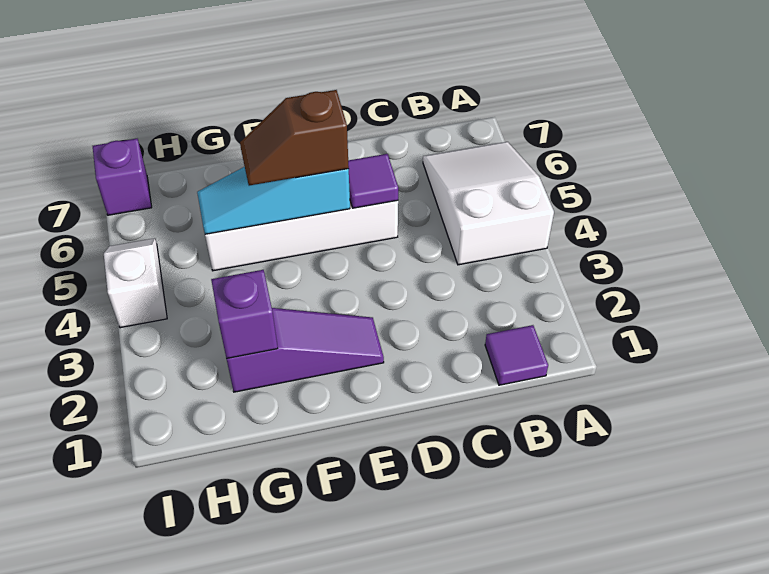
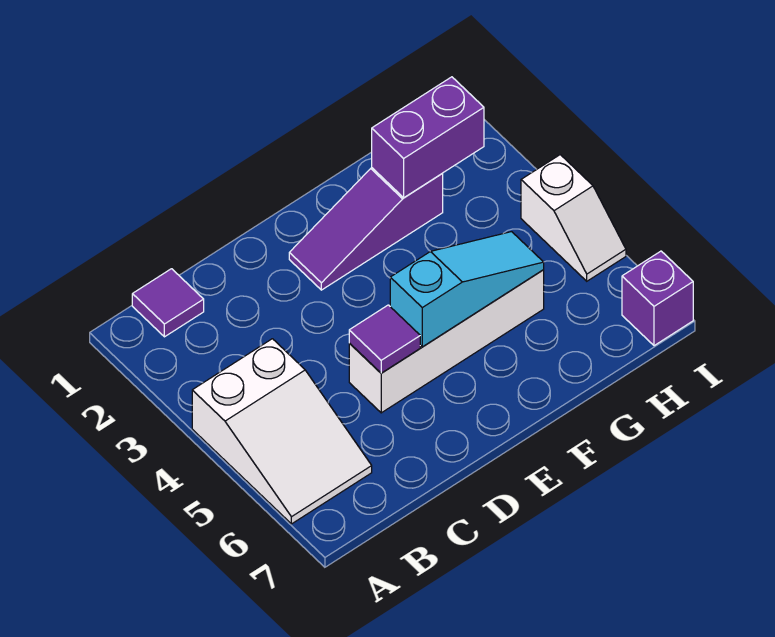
brown 1x2 slope [240,90,349,186] -> none
purple 1x1 brick [211,270,278,358] -> purple 1x2 brick [372,77,484,198]

